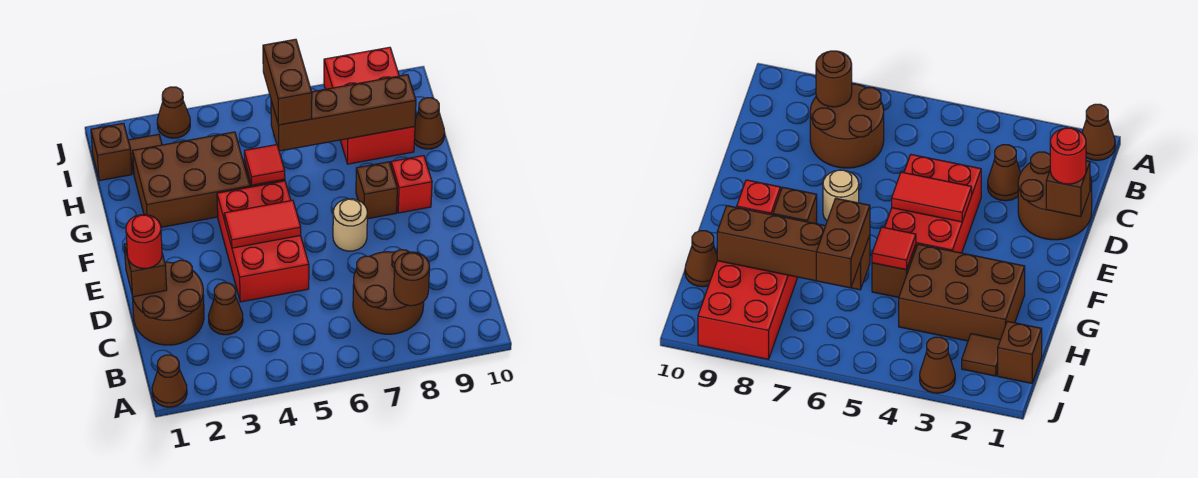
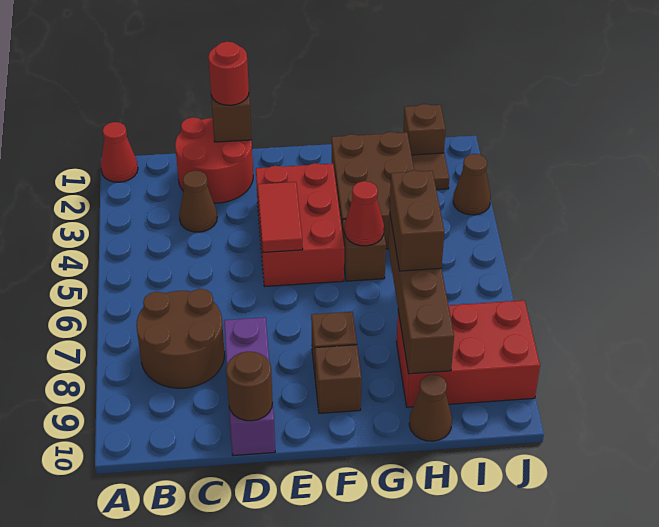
brown 1x1 cone [152,355,187,407] -> red 1x1 cone [101,122,138,182]
brown 1x1 round brick [394,252,430,306] -> brown 1x1 round brick moved to [226,352,273,421]
brown 2x2 round brick [132,260,204,345] -> red 2x2 round brick [175,117,253,203]
red 2x3 brick [217,181,309,302] -> red 2x3 brick turned to [256,163,344,286]
none -> purple 1x3 brick [224,317,275,455]
tan 1x1 round brick [333,199,367,251] -> none
red 1x1 brick [391,156,432,213] -> brown 1x1 brick [315,345,361,413]
red 1x1 tile [244,145,285,185] -> red 1x1 cone [344,181,384,246]
brown 1x2 brick [263,39,312,125] -> brown 1x2 brick turned to [390,170,444,271]

